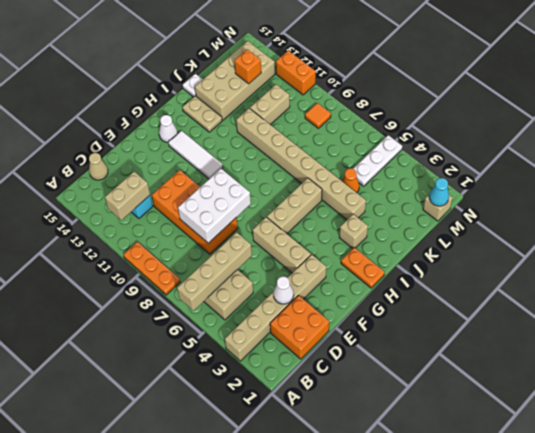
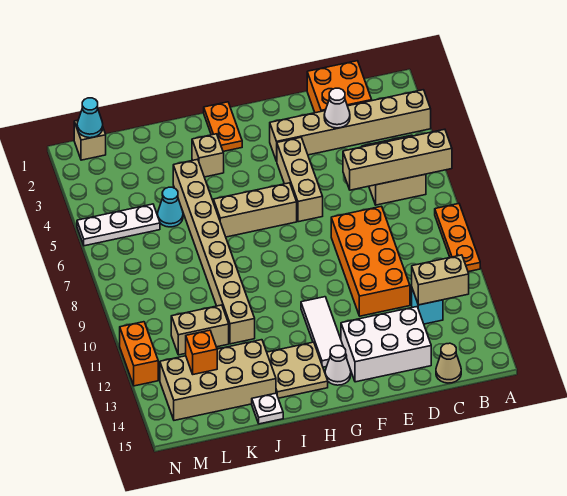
white 2x3 brick [178,169,251,243] -> white 2x3 brick moved to [341,307,431,382]
tan 1x2 plate [182,96,222,132] -> tan 2x2 plate [267,342,328,398]
orange 1x1 cone [342,169,359,193] -> cyan 1x1 cone [158,187,183,227]
orange 1x1 tile [305,103,331,128] -> none

